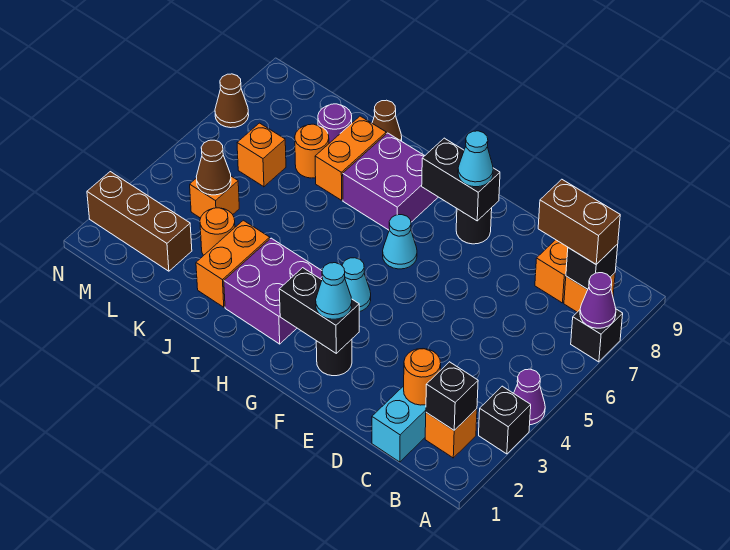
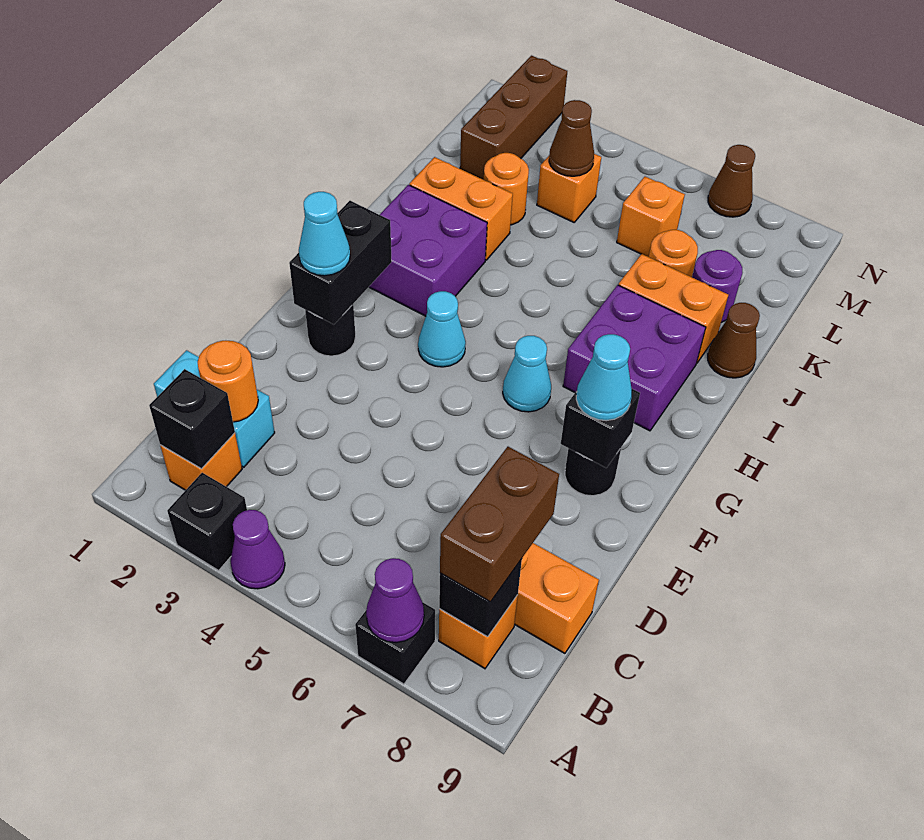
black 1x2 brick [422,138,500,221] -> black 1x1 brick [561,389,640,468]

